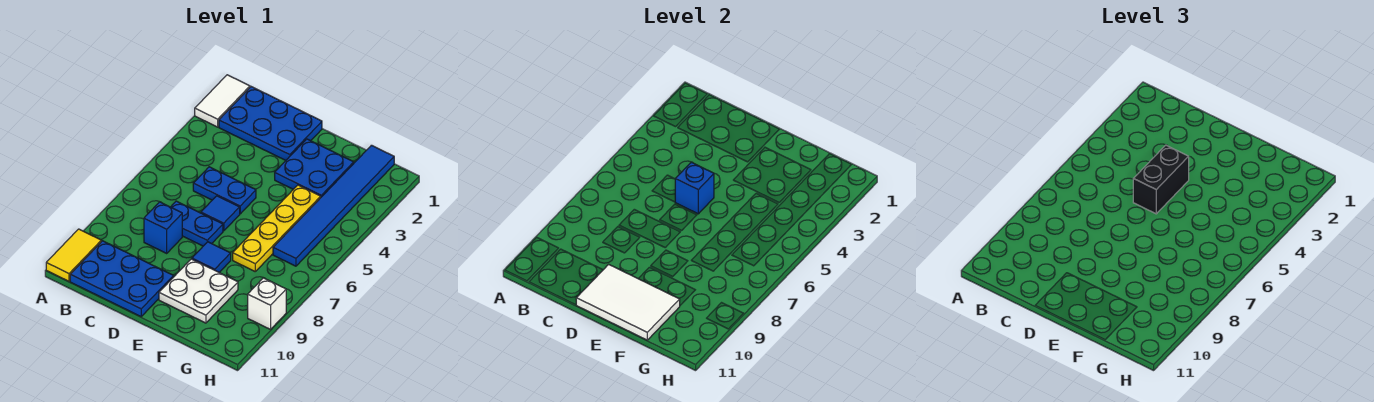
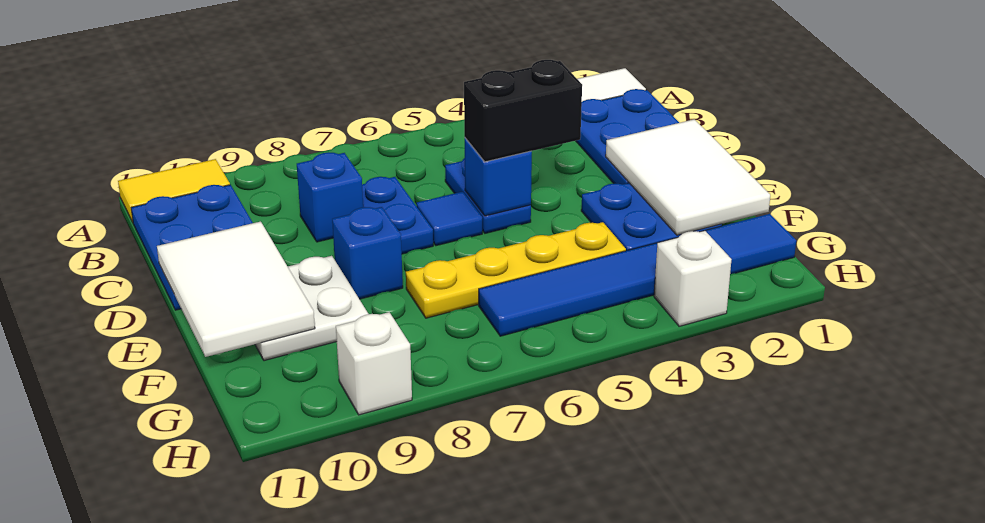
none -> white 2x3 tile [606,119,770,235]
blue 1x1 tile [192,242,231,272] -> blue 1x1 brick [332,207,403,299]
none -> white 1x1 brick [654,231,732,326]

